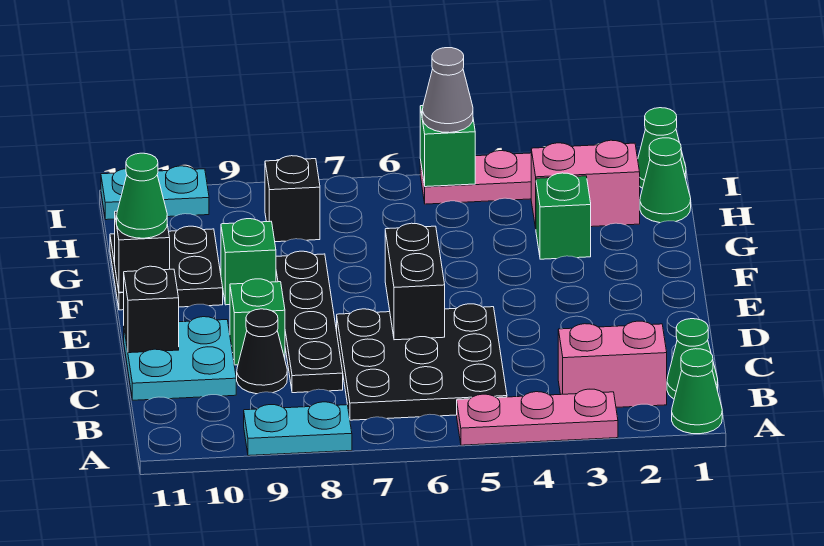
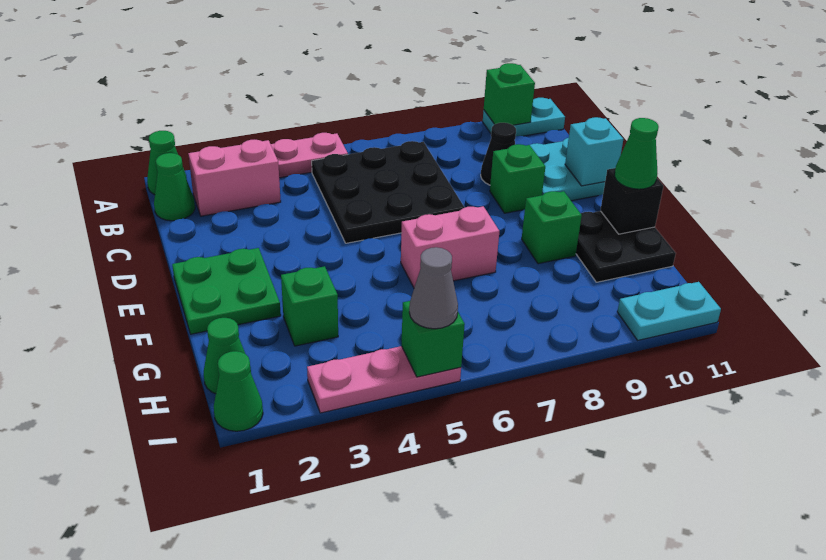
cyan 1x2 plate [244,402,352,456] -> cyan 1x2 plate moved to [483,98,565,136]
none -> green 1x1 brick [484,63,535,125]
black 1x4 plate [276,251,343,393] -> none
black 1x2 brick [385,223,445,340] -> none
black 1x1 brick [123,266,179,353] -> cyan 1x1 brick [565,117,623,186]
none -> green 2x2 plate [172,248,281,334]
pink 1x2 brick [531,140,640,228] -> pink 1x2 brick moved to [401,206,499,287]
black 1x1 brick [265,156,320,242] -> none

